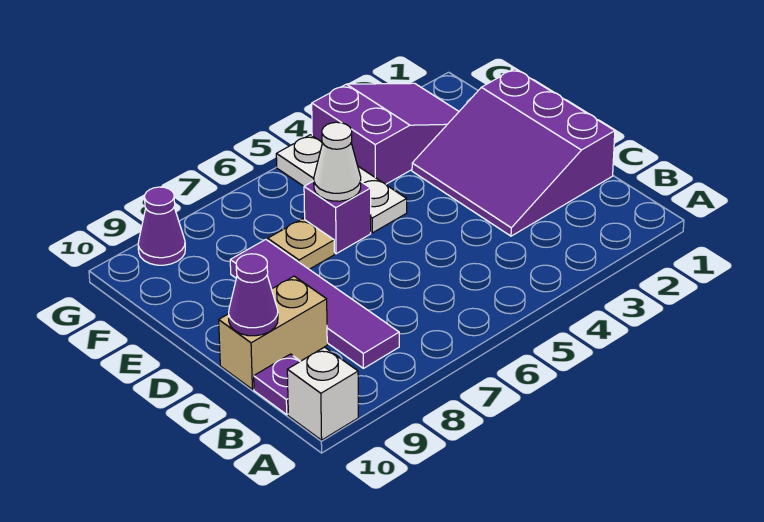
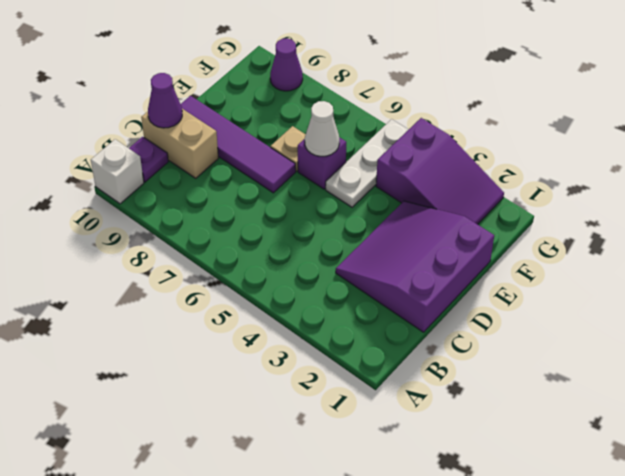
purple 1x4 tile [230,240,399,368] -> purple 1x4 tile turned to [181,96,296,193]

